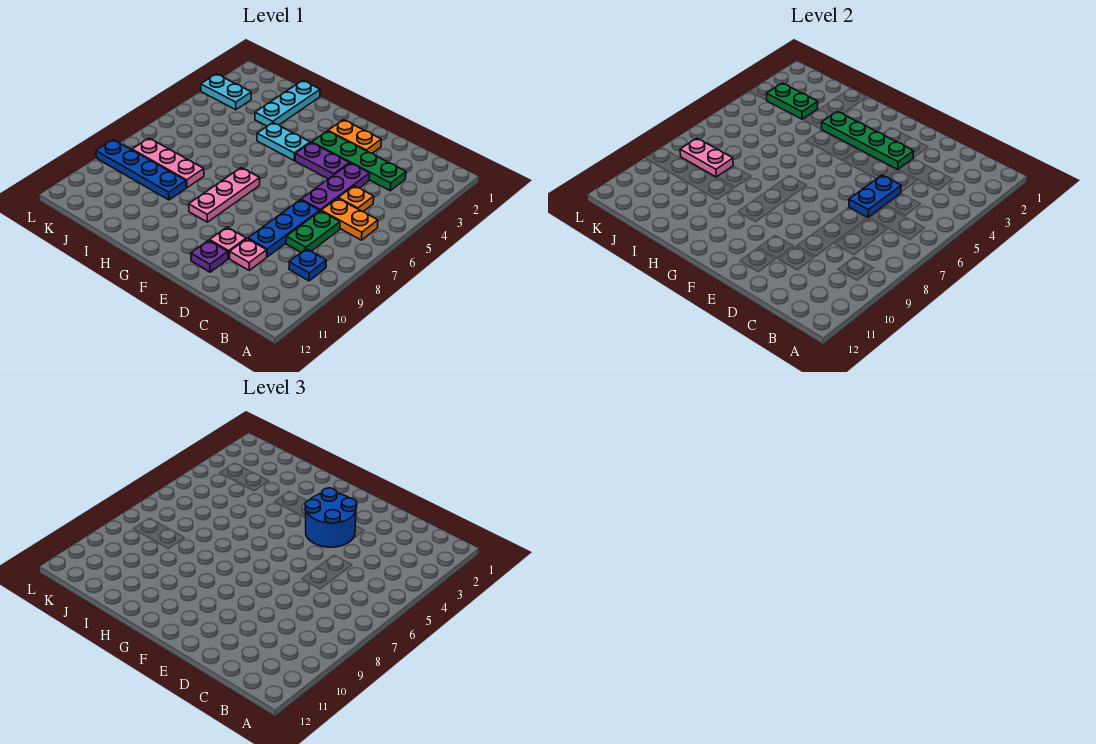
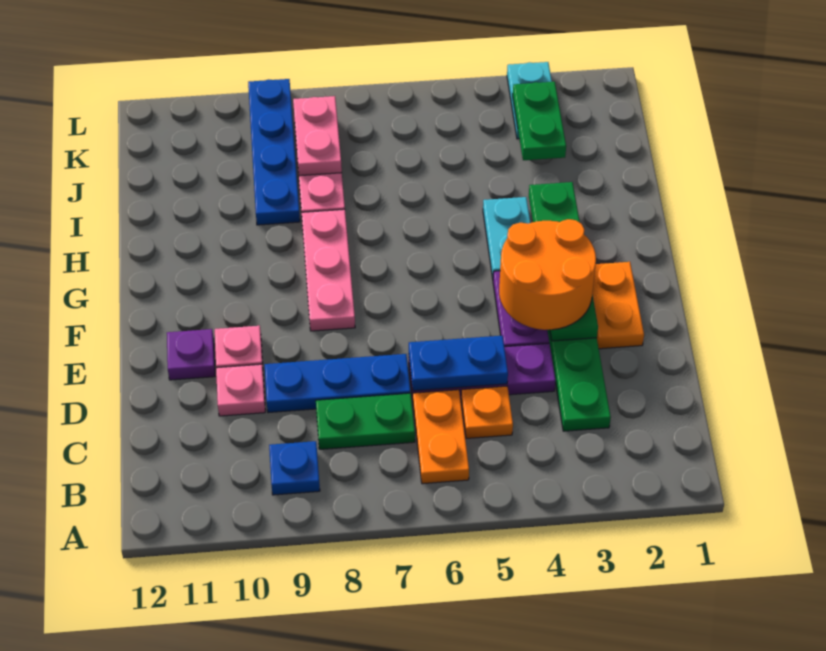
blue 2x2 round brick [305,488,357,547] -> orange 2x2 round brick [499,219,596,330]
pink 1x3 plate [189,168,260,222] -> pink 1x3 plate turned to [302,209,355,331]
cyan 1x3 plate [255,81,320,126] -> none

